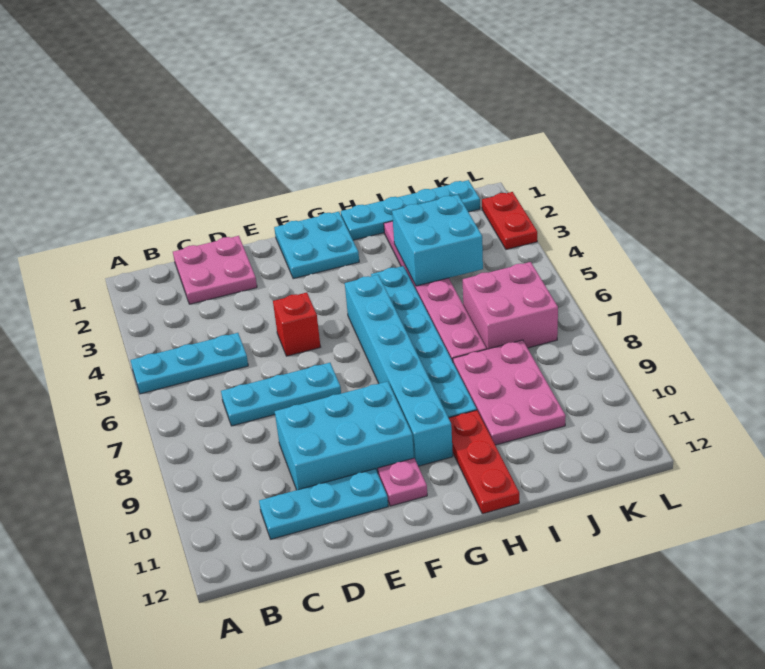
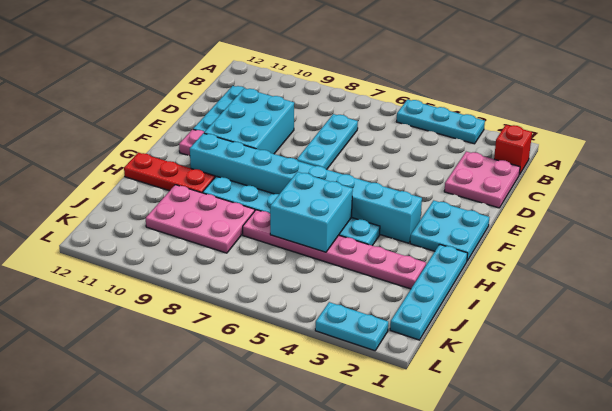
cyan 1x3 plate [131,333,248,394] -> cyan 1x3 plate turned to [396,100,485,144]
red 1x1 brick [273,293,320,356] -> red 1x1 brick moved to [494,125,532,175]
cyan 1x6 brick [345,275,453,466] -> cyan 1x8 brick [190,133,422,243]
cyan 2x2 brick [392,195,483,286] -> cyan 2x2 brick moved to [270,172,353,252]
pink 2x2 brick [463,262,558,349] -> none
red 1x2 plate [482,192,537,250] -> cyan 1x2 plate [315,302,388,351]

